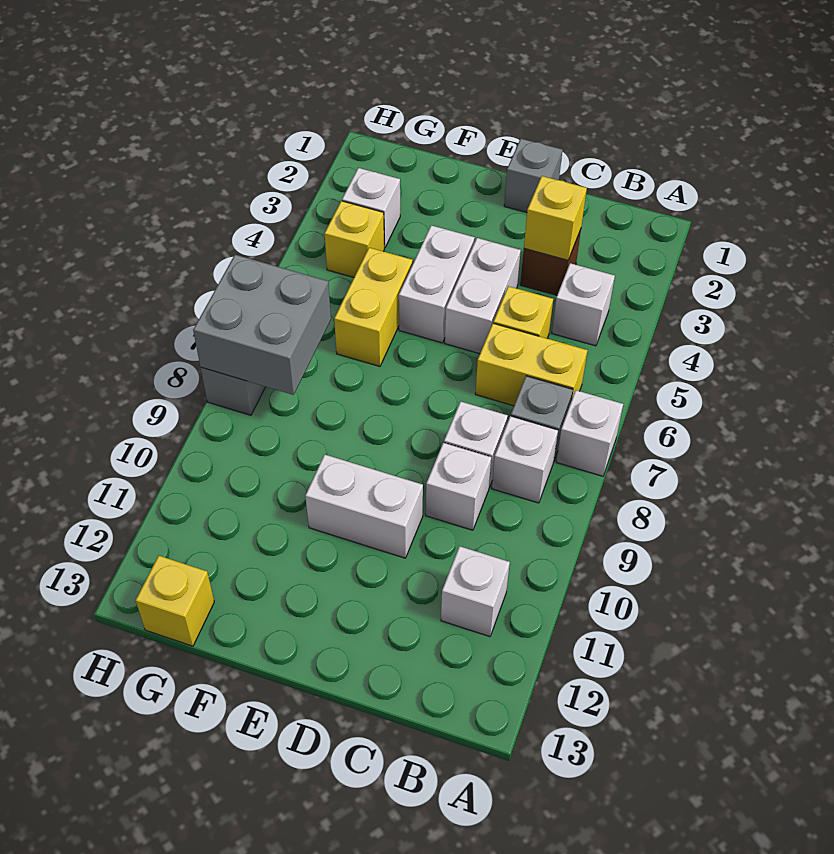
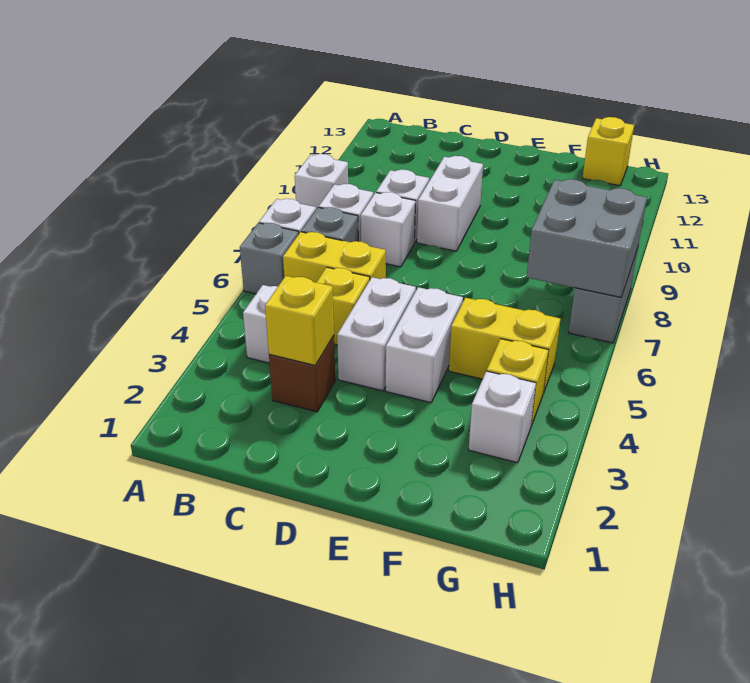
white 1x1 brick [441,546,510,637] -> white 1x1 brick moved to [295,154,348,209]
grey 1x1 brick [504,139,562,213] -> grey 1x1 brick moved to [240,223,299,294]
white 1x2 brick [305,455,423,558] -> white 1x2 brick turned to [417,156,483,251]
yellow 1x2 brick [334,248,413,366] -> yellow 1x2 brick turned to [449,298,560,393]

